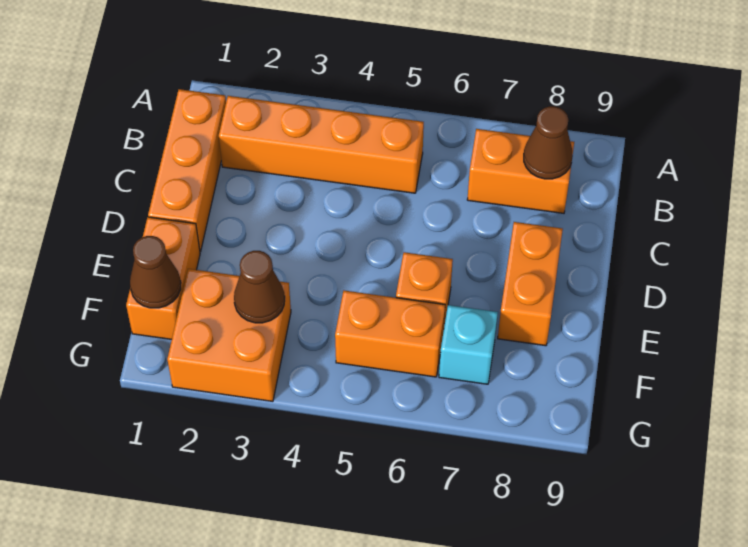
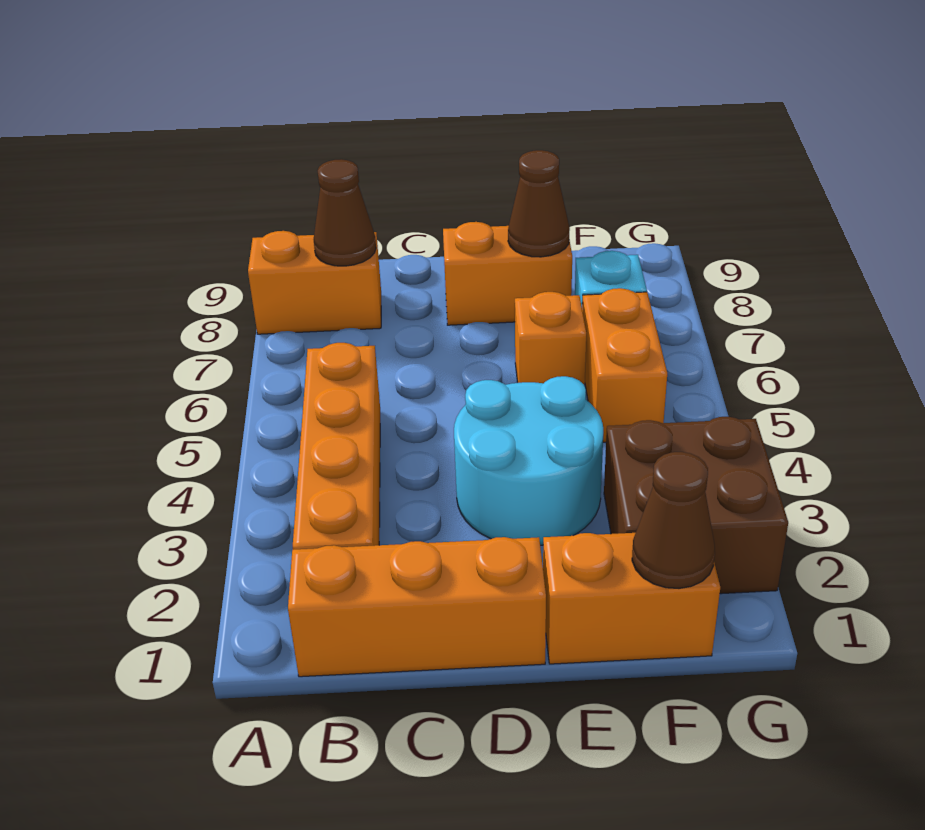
orange 1x2 brick [467,129,574,213] -> orange 1x2 brick turned to [248,231,381,334]
none -> cyan 2x2 round brick [454,376,603,545]
orange 2x2 brick [167,269,291,401] -> brown 2x2 brick [604,417,788,594]
brown 1x1 cone [234,251,285,323] -> brown 1x1 cone moved to [508,150,570,257]

